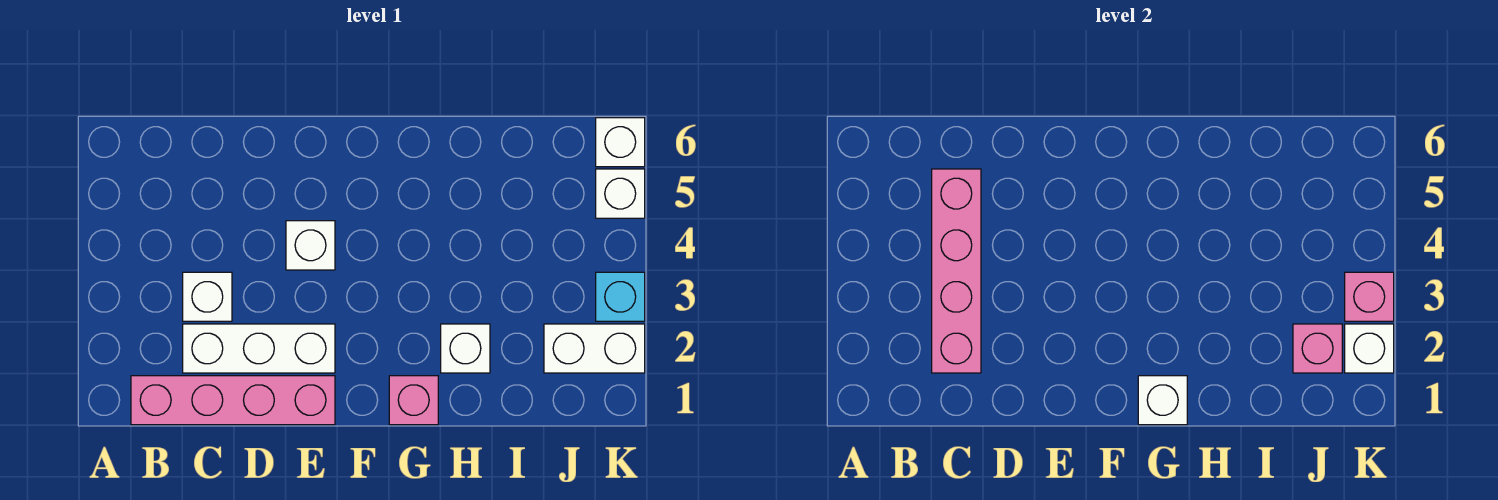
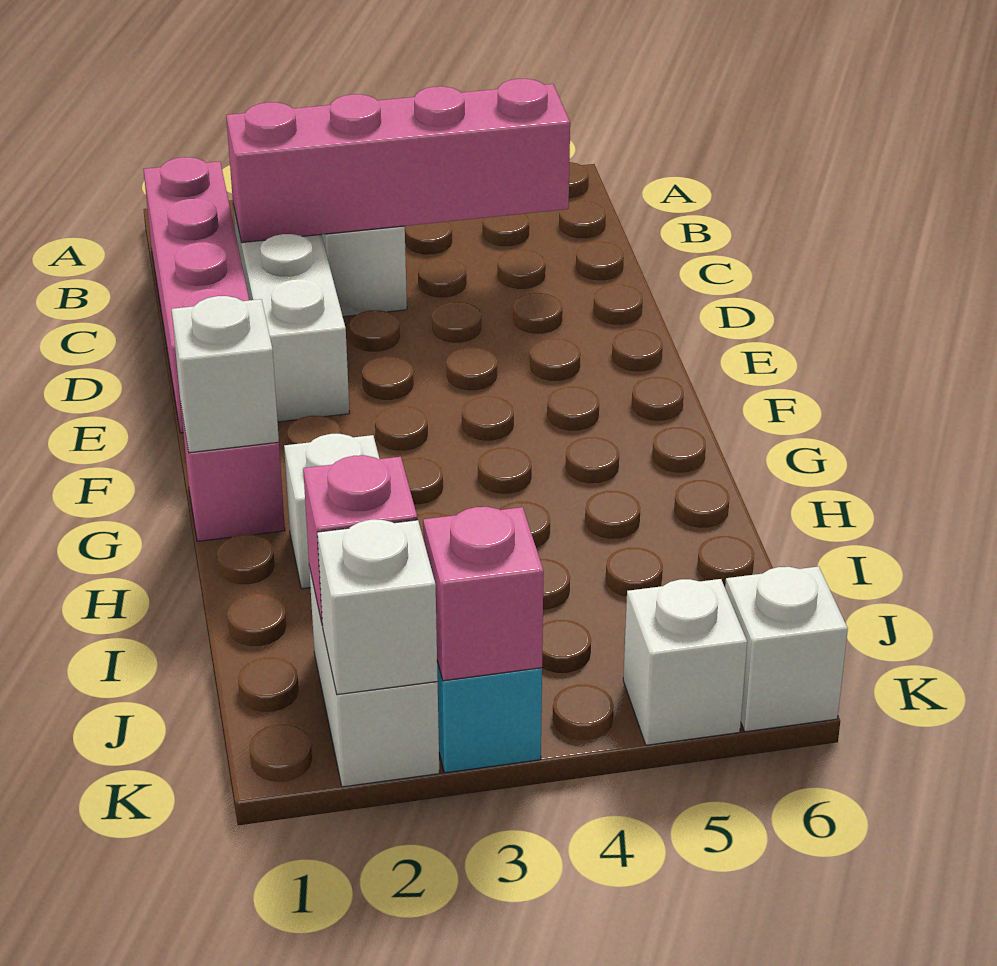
white 1x1 brick [286,221,335,270] -> none

